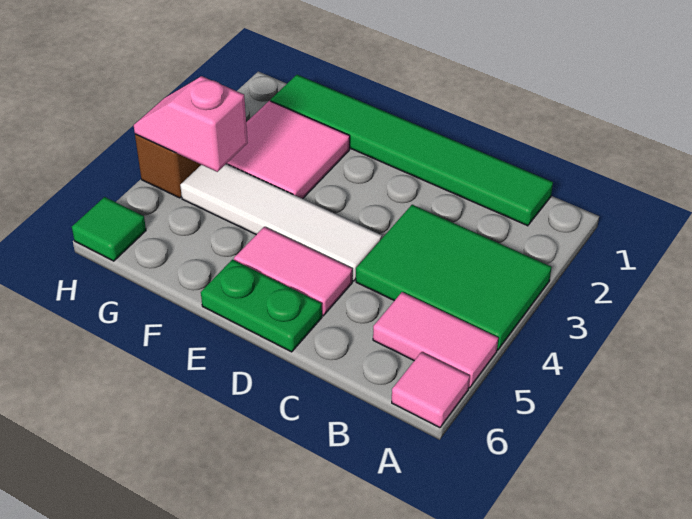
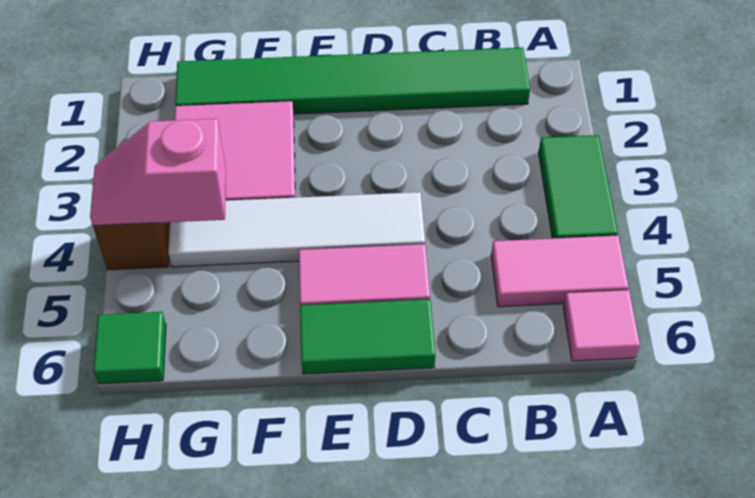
green 2x3 tile [356,205,552,350] -> green 1x2 tile [538,135,618,238]
green 1x2 plate [201,260,322,352] -> green 1x2 tile [300,299,435,374]

